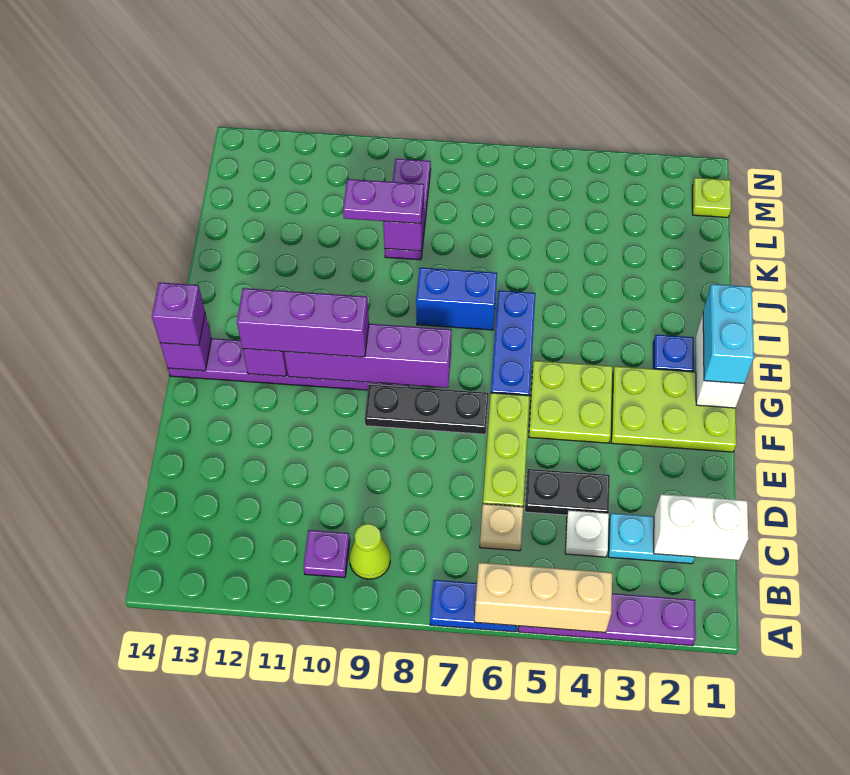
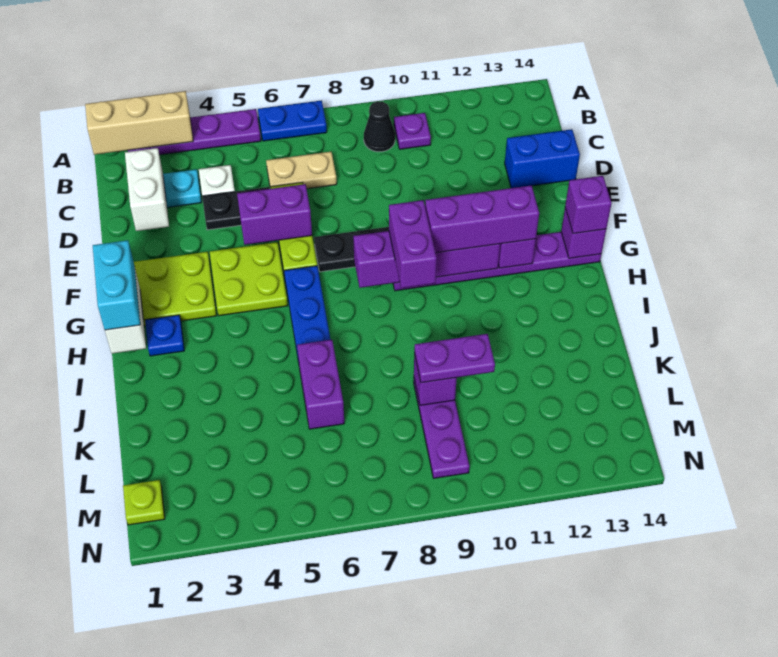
tan 1x3 brick [474,563,612,633] -> tan 1x3 brick moved to [85,91,193,155]
lime 1x1 cone [349,524,390,579] -> black 1x1 cone [364,101,395,152]
white 1x2 brick [654,494,748,560] -> white 1x2 brick turned to [125,148,169,231]
tan 1x1 plate [480,504,523,551] -> tan 1x2 plate [266,152,337,189]
none -> purple 1x2 brick [237,184,312,245]
none -> purple 1x2 brick [389,200,437,288]
blue 1x2 brick [416,268,497,330] -> blue 1x2 brick moved to [505,129,580,188]
none -> purple 1x2 brick [297,340,344,429]

